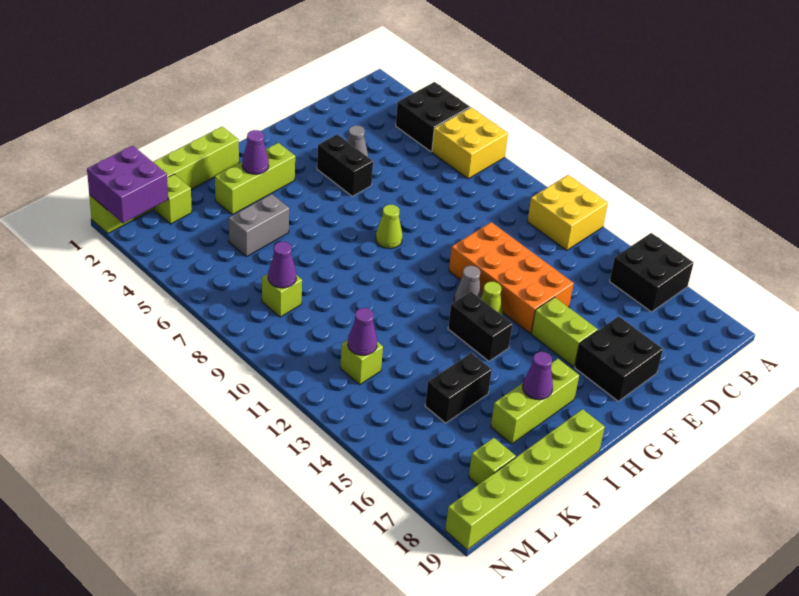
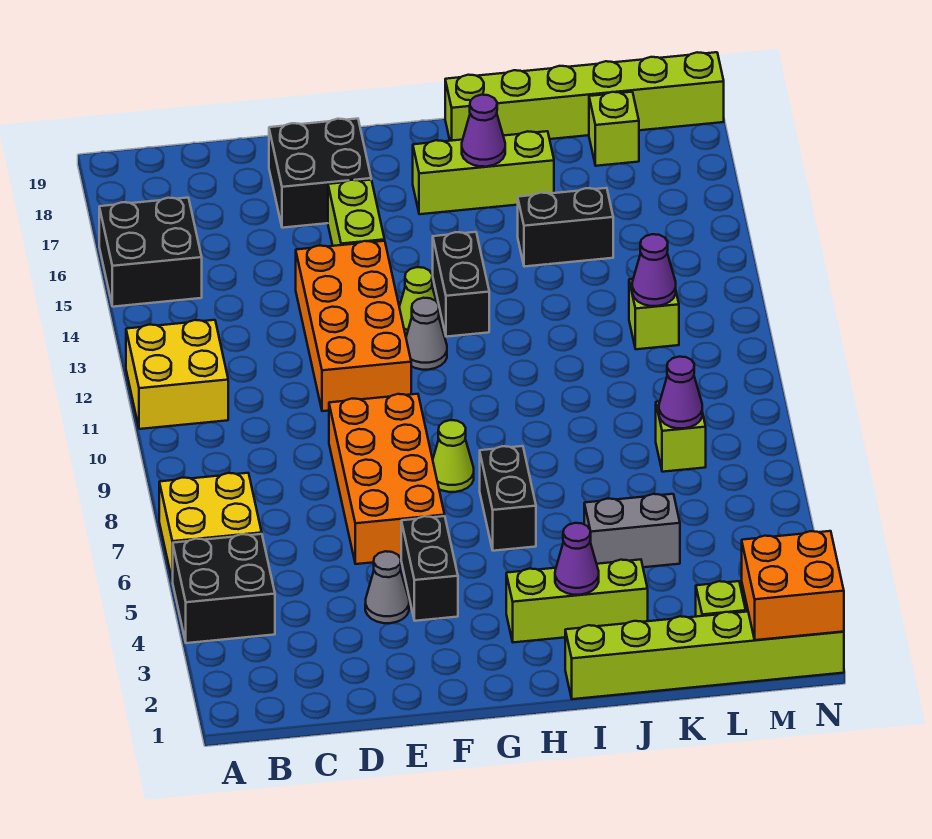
none -> orange 2x4 brick [329,394,445,564]
none -> black 1x2 brick [480,446,536,551]
purple 2x2 brick [87,146,168,223] -> orange 2x2 brick [742,531,844,640]

